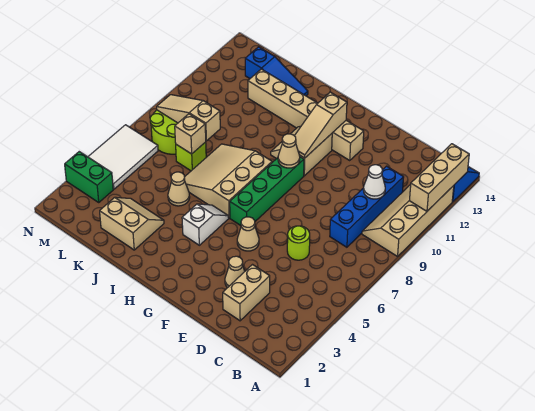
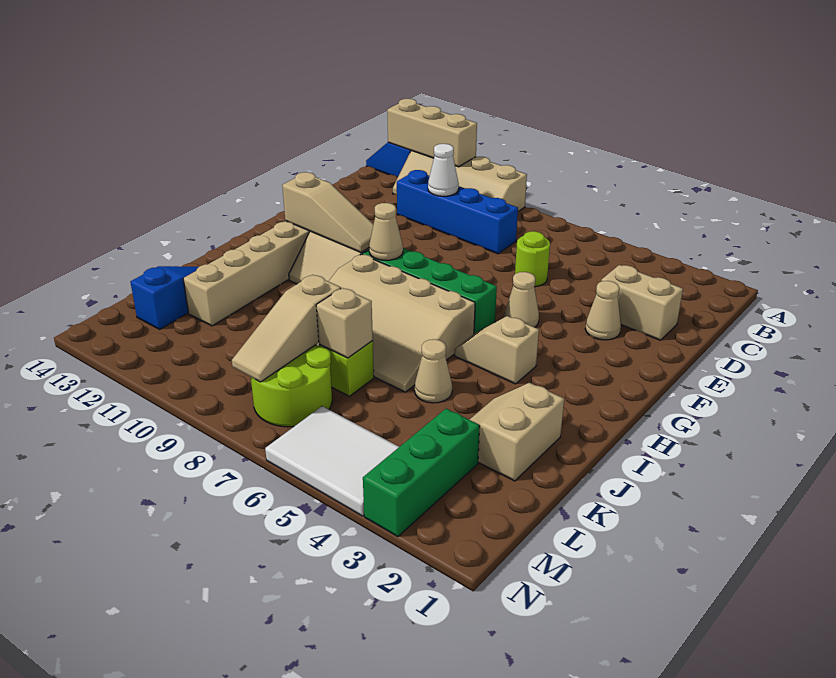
white 1x2 slope [182,204,229,245] -> tan 1x2 slope [454,316,539,384]
tan 3x3 slope [185,144,272,218] -> tan 3x4 slope [316,254,475,392]
green 1x2 brick [65,152,113,202] -> green 1x3 brick [363,409,480,537]

